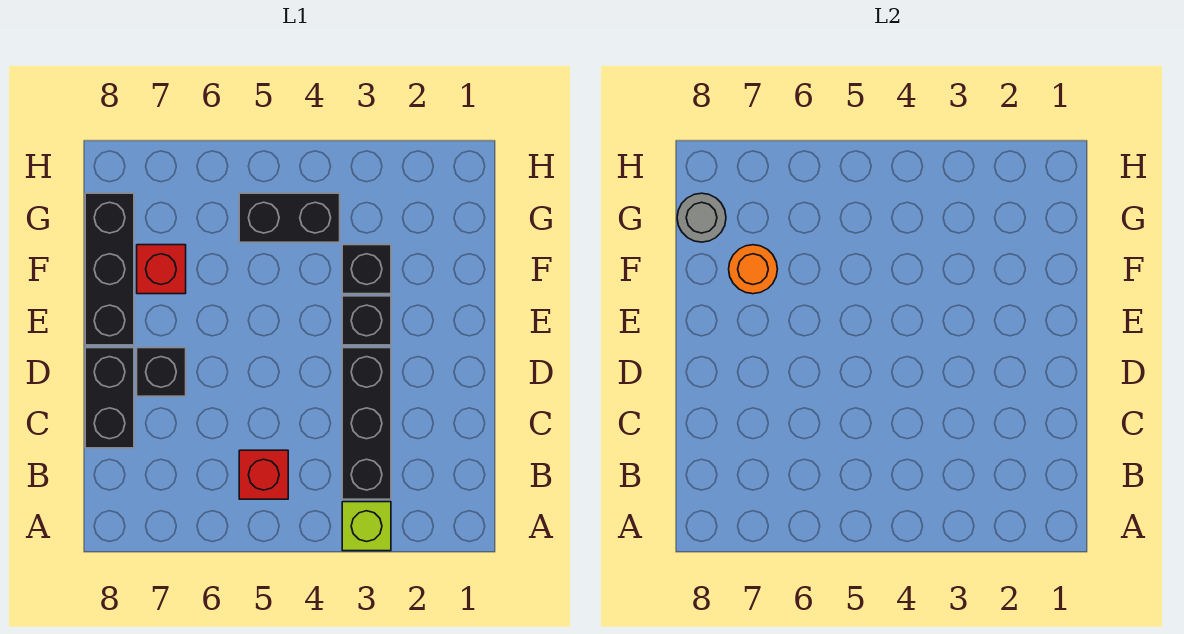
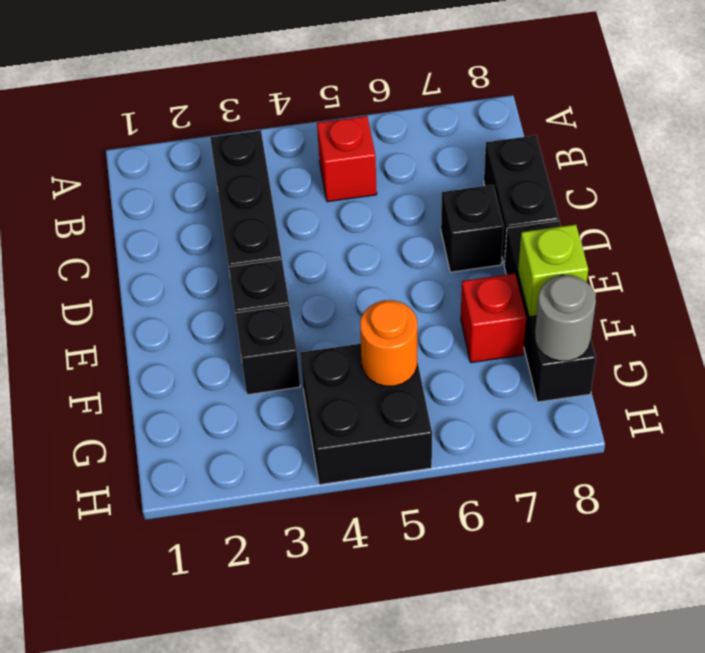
lime 1x1 brick [342,502,391,551] -> lime 1x1 brick moved to [518,224,588,317]
orange 1x1 round brick [729,245,777,294] -> orange 1x1 round brick moved to [360,300,417,386]
black 1x2 brick [239,193,340,242] -> black 2x2 brick [300,344,432,485]

